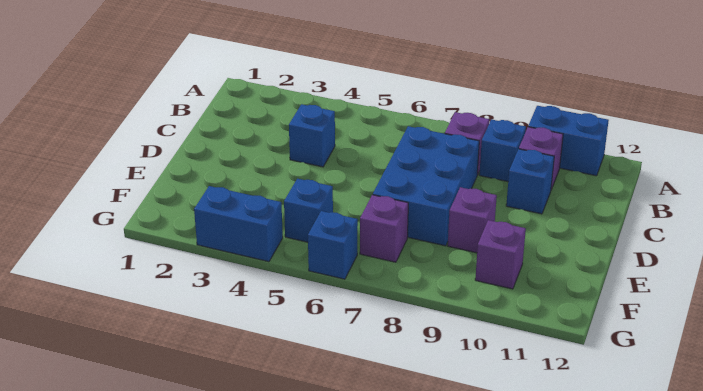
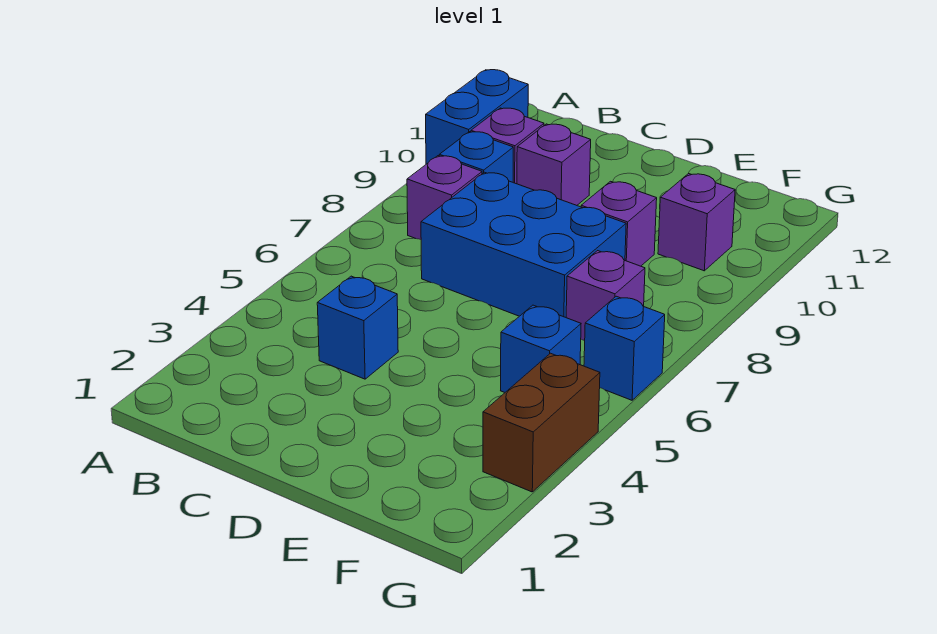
blue 1x1 brick [506,149,554,214] -> purple 1x1 brick [517,124,591,205]
blue 1x2 brick [194,186,283,262] -> brown 1x2 brick [483,353,600,492]

